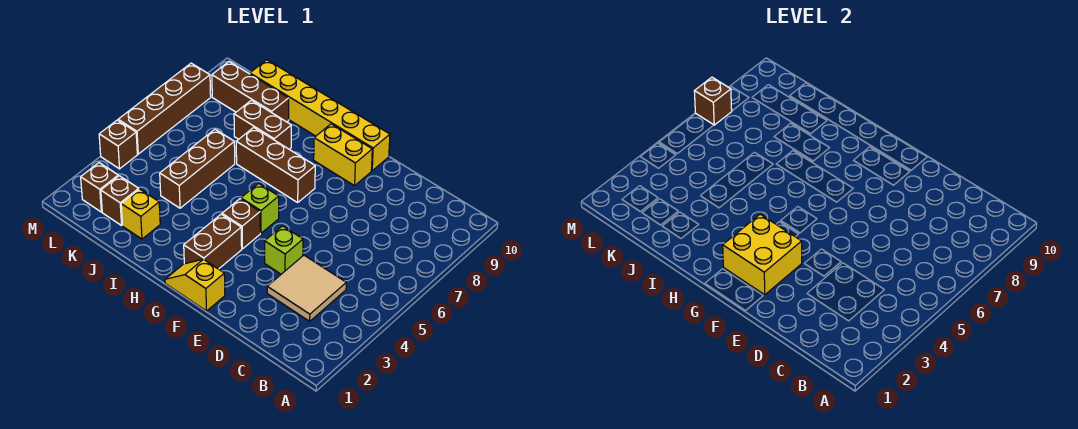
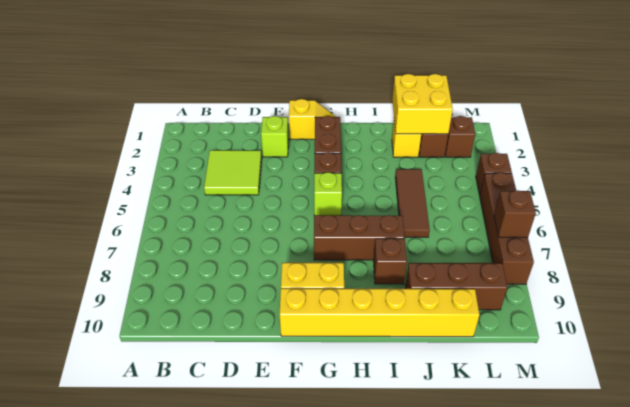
tan 2x2 tile [267,255,346,321] -> lime 2x2 tile [204,150,262,195]
lime 1x1 brick [265,226,303,274] -> lime 1x1 brick moved to [261,116,288,157]
yellow 2x2 brick [723,214,802,295] -> yellow 2x2 brick moved to [392,74,453,134]
brown 1x2 brick [234,100,291,149] -> brown 1x1 brick [373,239,407,284]
brown 1x3 brick [160,129,235,208] -> brown 1x3 tile [395,169,430,237]

